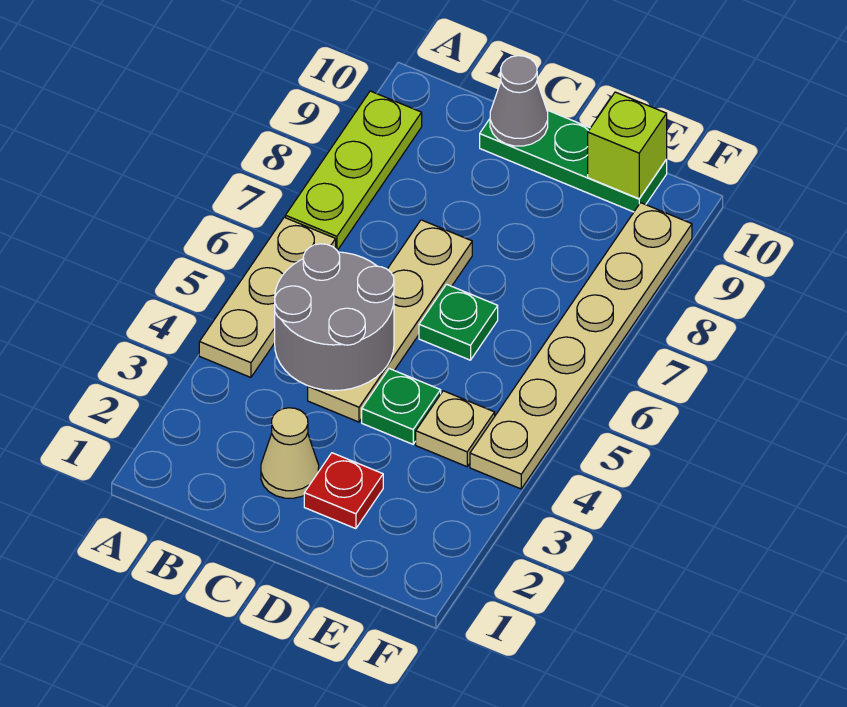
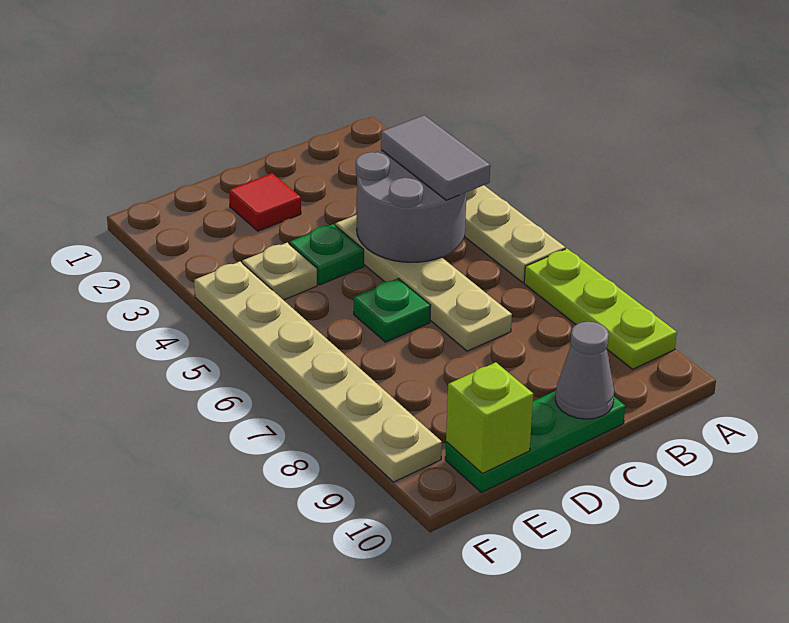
none -> grey 1x2 tile [381,115,490,200]
tan 1x1 cone [261,408,319,498] -> none
red 1x1 plate [304,453,383,529] -> red 1x1 tile [229,173,301,231]

